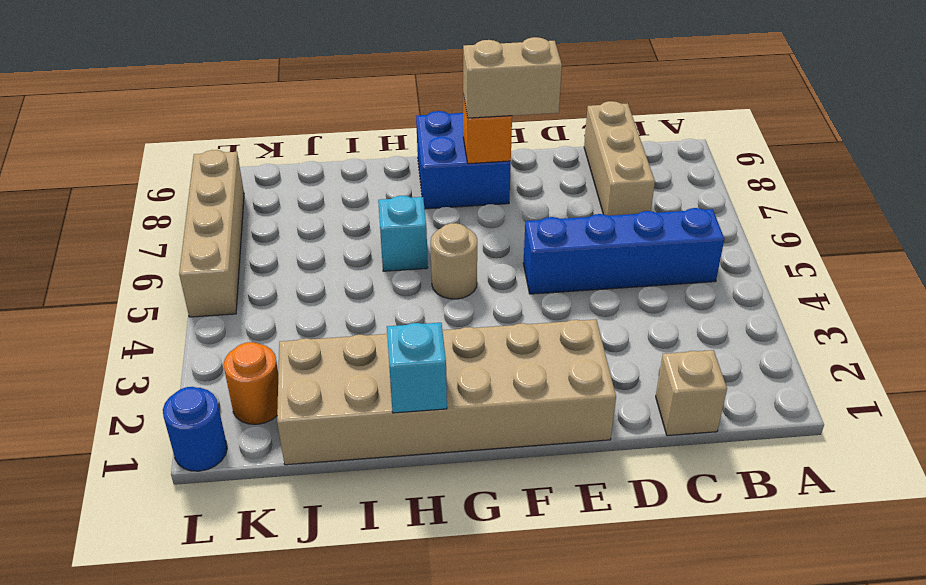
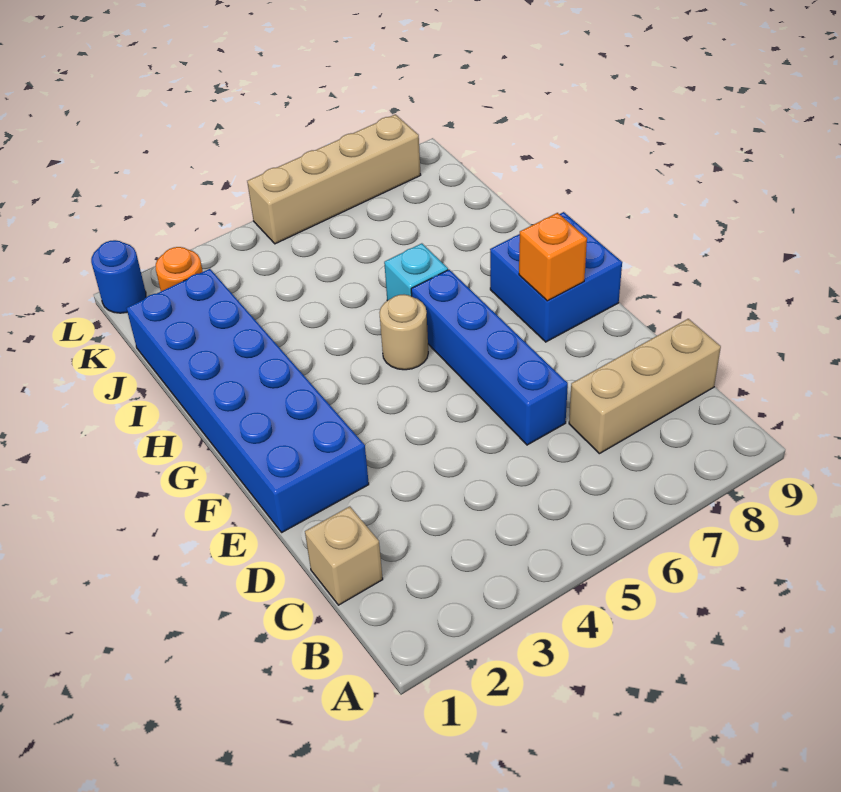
blue 1x4 brick [523,208,724,294] -> blue 1x4 brick moved to [411,270,568,445]
tan 2x6 brick [277,320,616,465] -> blue 2x6 brick [126,269,369,532]
tan 1x2 brick [463,37,562,118] -> none
cyan 1x1 brick [387,323,447,413] -> none

